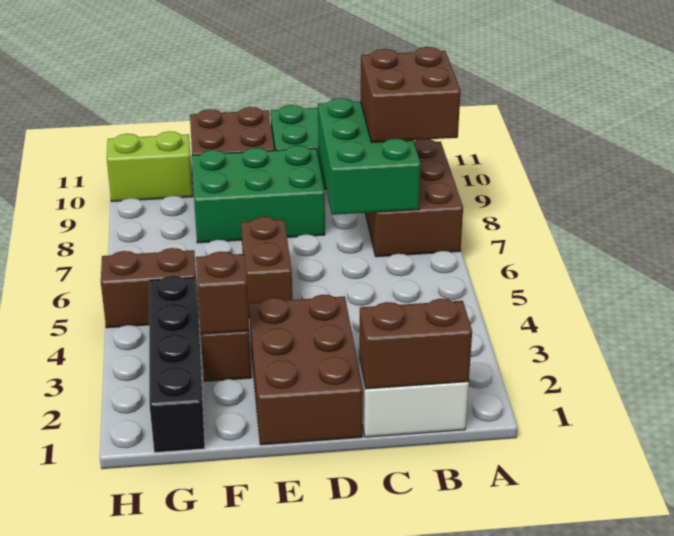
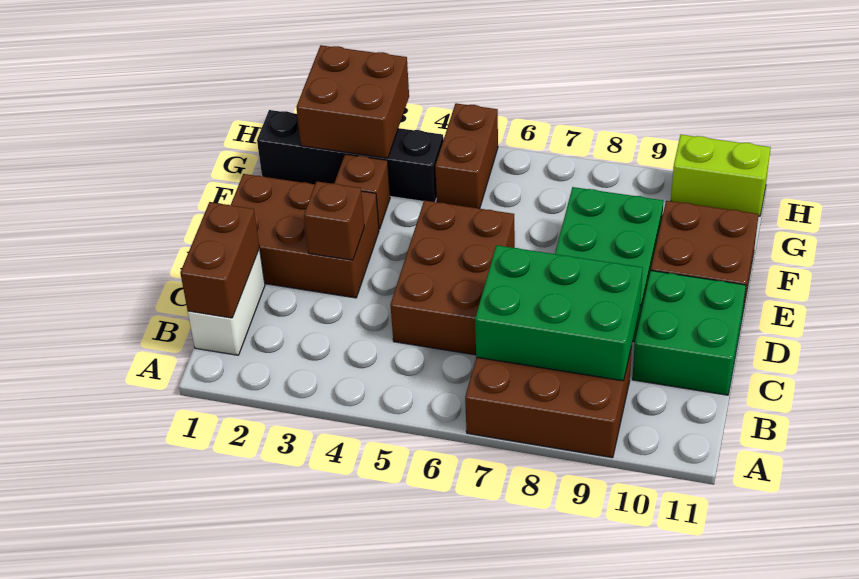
brown 2x2 brick [361,47,461,142] -> brown 2x2 brick moved to [296,45,409,158]
brown 1x2 brick [241,217,292,318] -> brown 2x3 brick [391,201,515,355]
brown 1x1 brick [196,252,249,334] -> brown 1x1 brick moved to [304,181,364,260]
lime 1x2 brick [107,131,193,201] -> lime 1x2 brick turned to [671,135,771,216]

